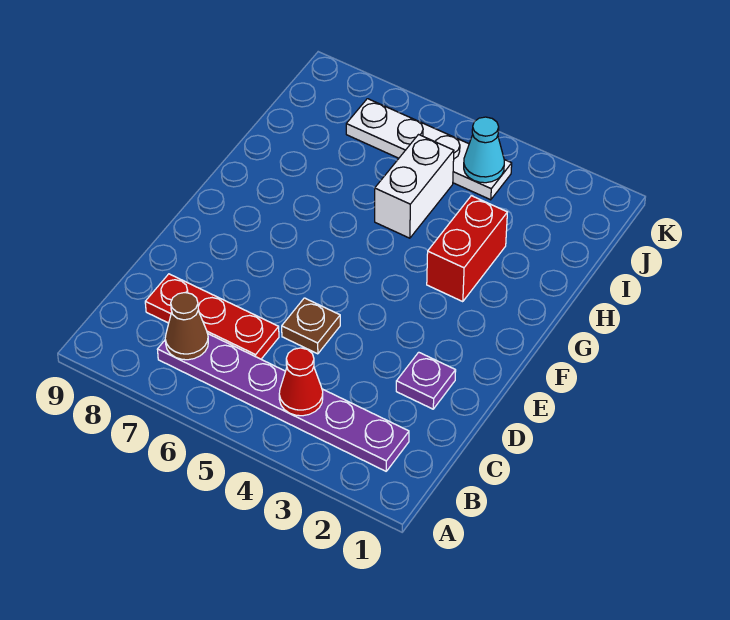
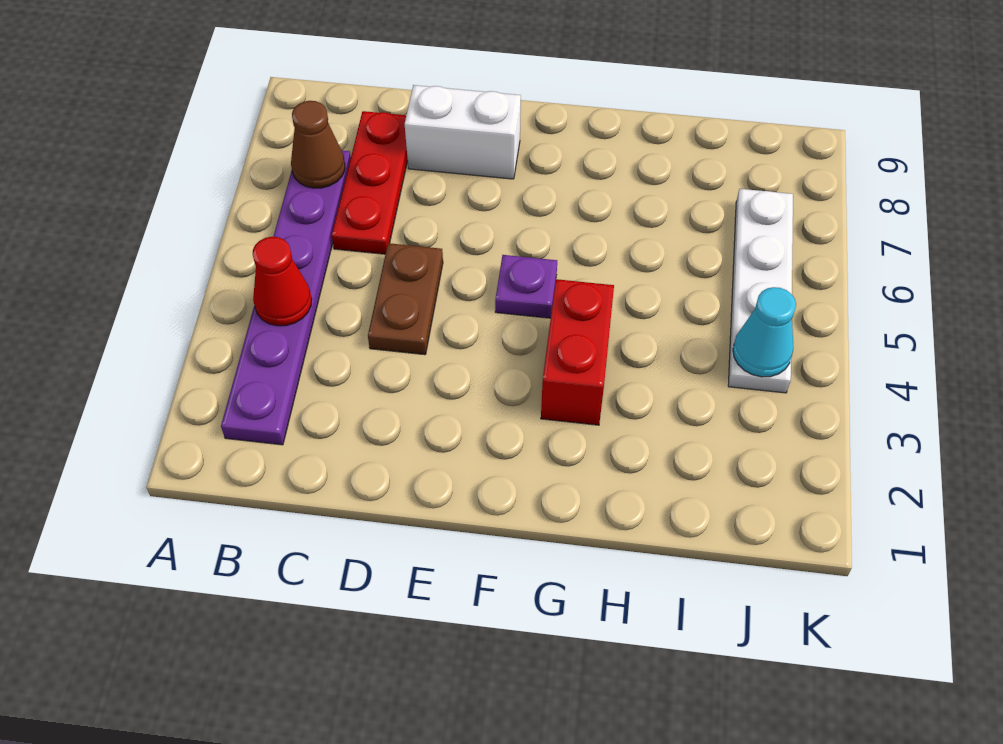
purple 1x1 plate [396,352,456,409] -> purple 1x1 plate moved to [495,255,557,318]
brown 1x1 plate [282,298,340,354] -> brown 1x2 plate [368,243,443,355]
red 1x2 brick [427,196,507,302] -> red 1x2 brick turned to [541,279,614,425]
white 1x2 brick [375,135,454,238] -> white 1x2 brick moved to [405,85,521,179]

